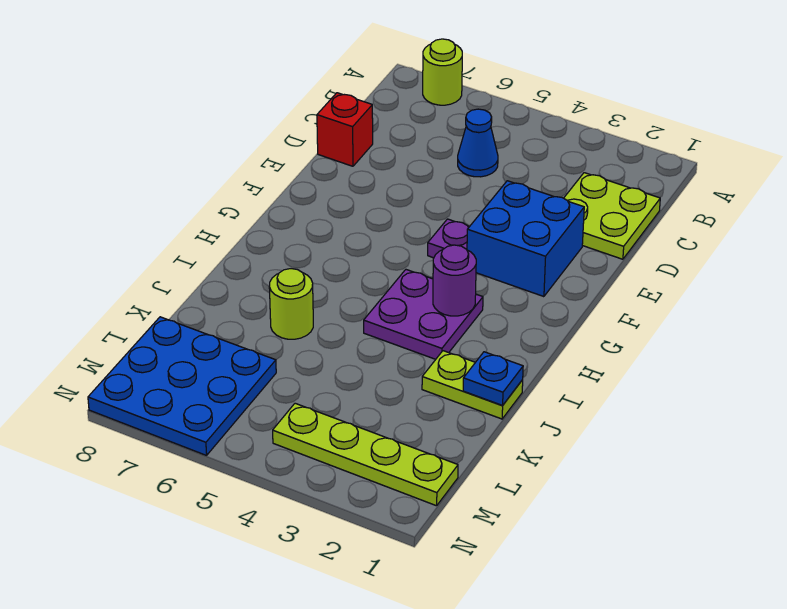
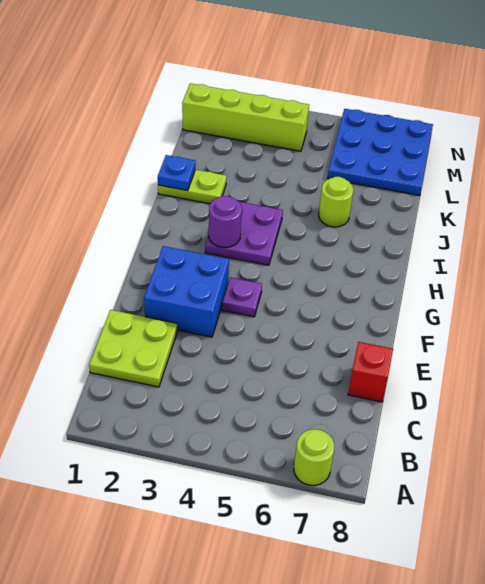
blue 1x1 cone [458,109,498,177] -> none
lime 1x4 plate [273,403,458,506] -> lime 1x4 brick [182,83,309,151]

